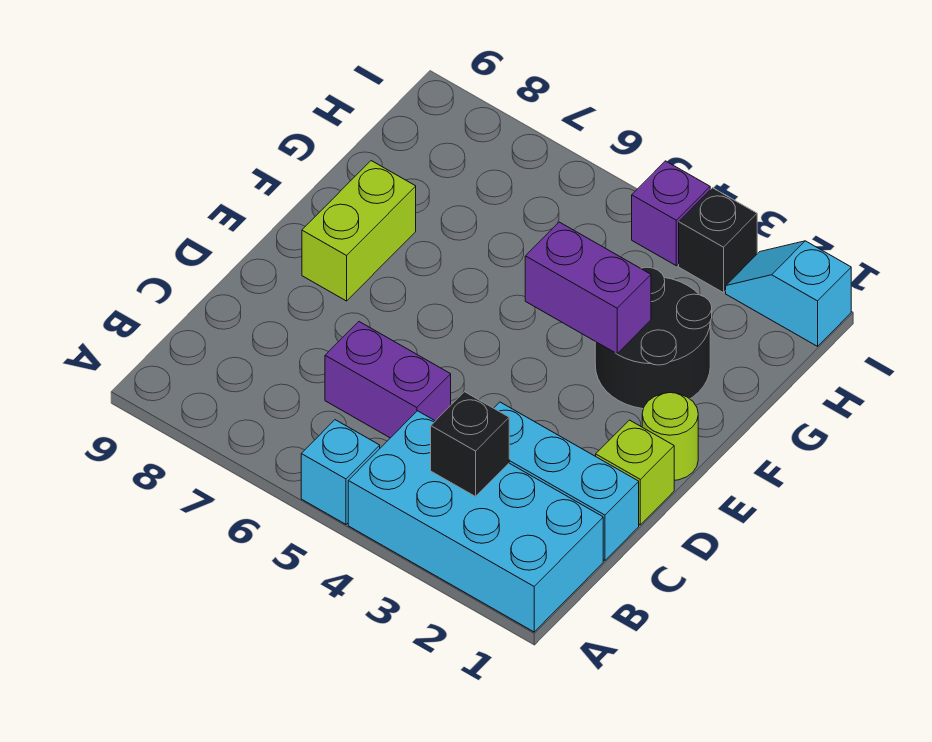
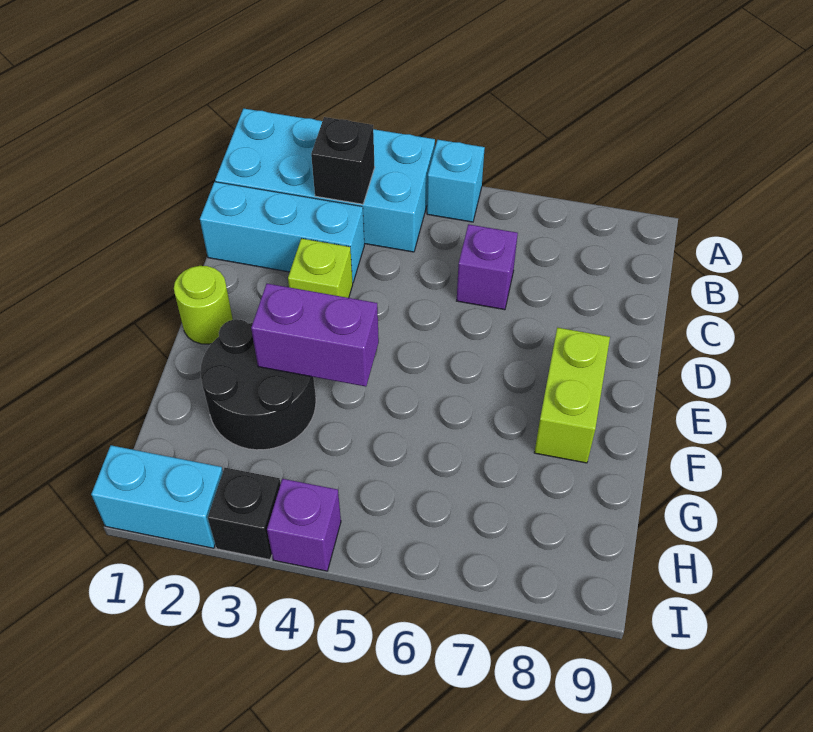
purple 1x2 brick [325,322,451,438] -> purple 1x1 brick [457,224,518,310]
lime 1x1 brick [596,420,674,525] -> lime 1x1 brick moved to [288,238,353,298]
cyan 1x2 slope [726,241,851,346] -> cyan 1x2 brick [91,445,223,548]

